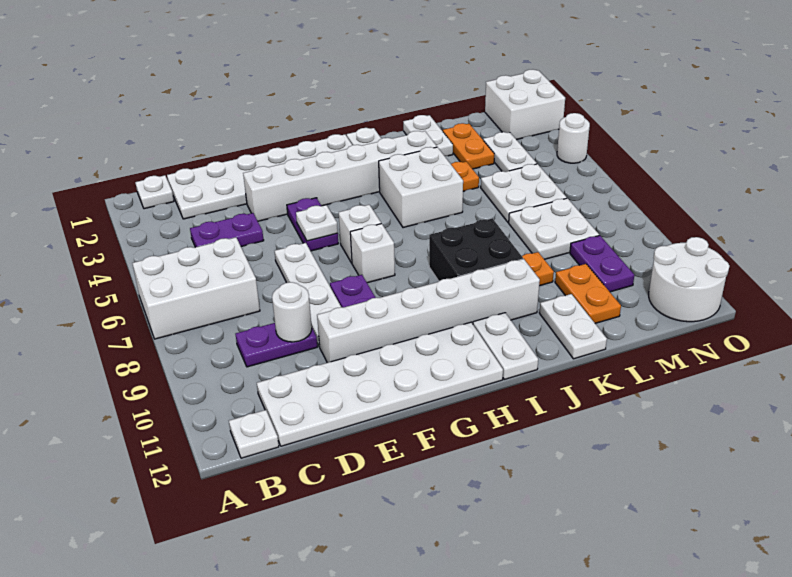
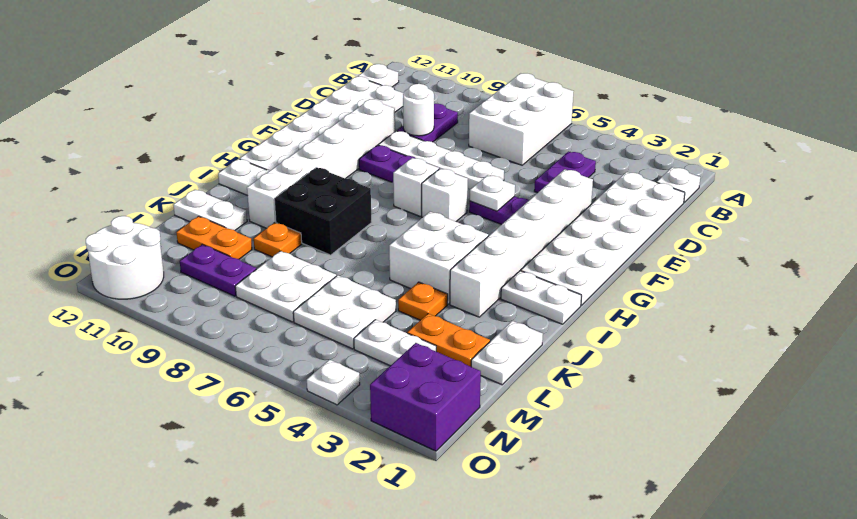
white 1x2 plate [403,115,453,156] -> white 1x2 plate turned to [471,321,543,385]
white 2x2 brick [485,70,565,140] -> purple 2x2 brick [370,343,481,451]
white 1x1 round brick [557,113,590,163] -> white 1x1 plate [307,360,360,405]

